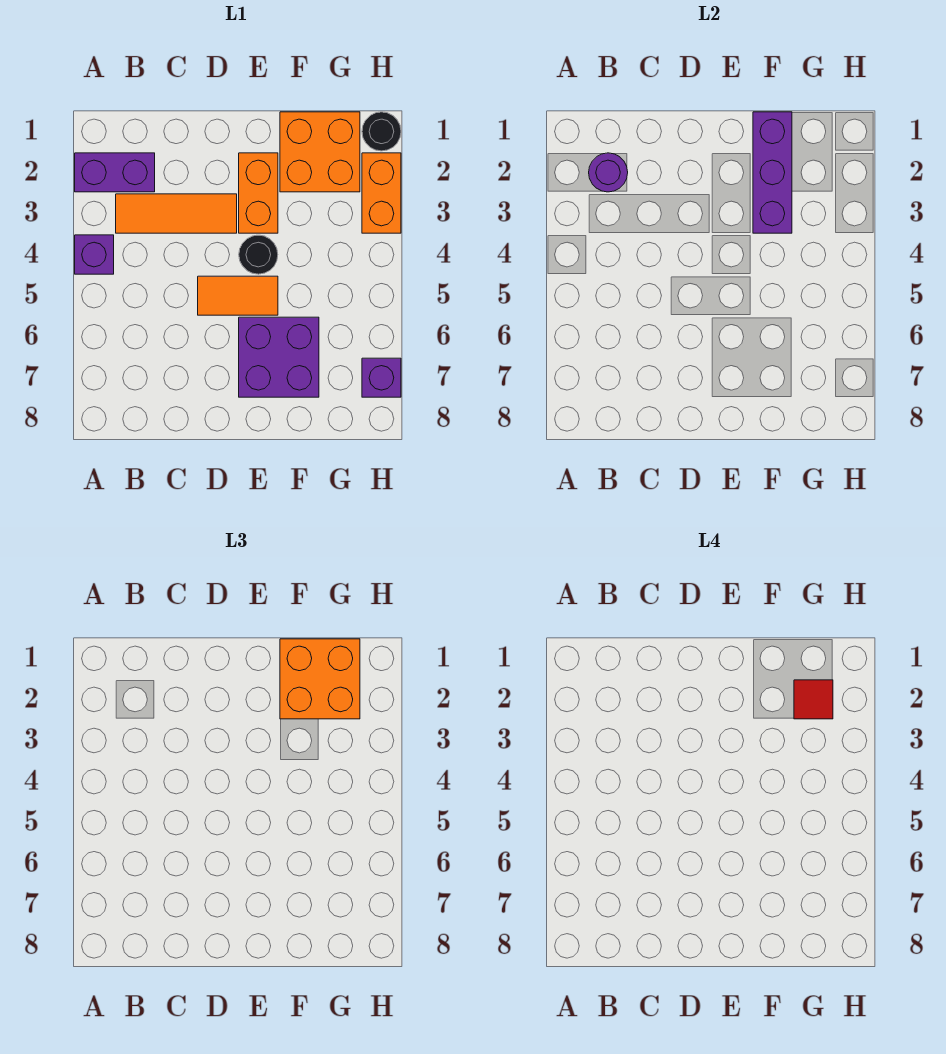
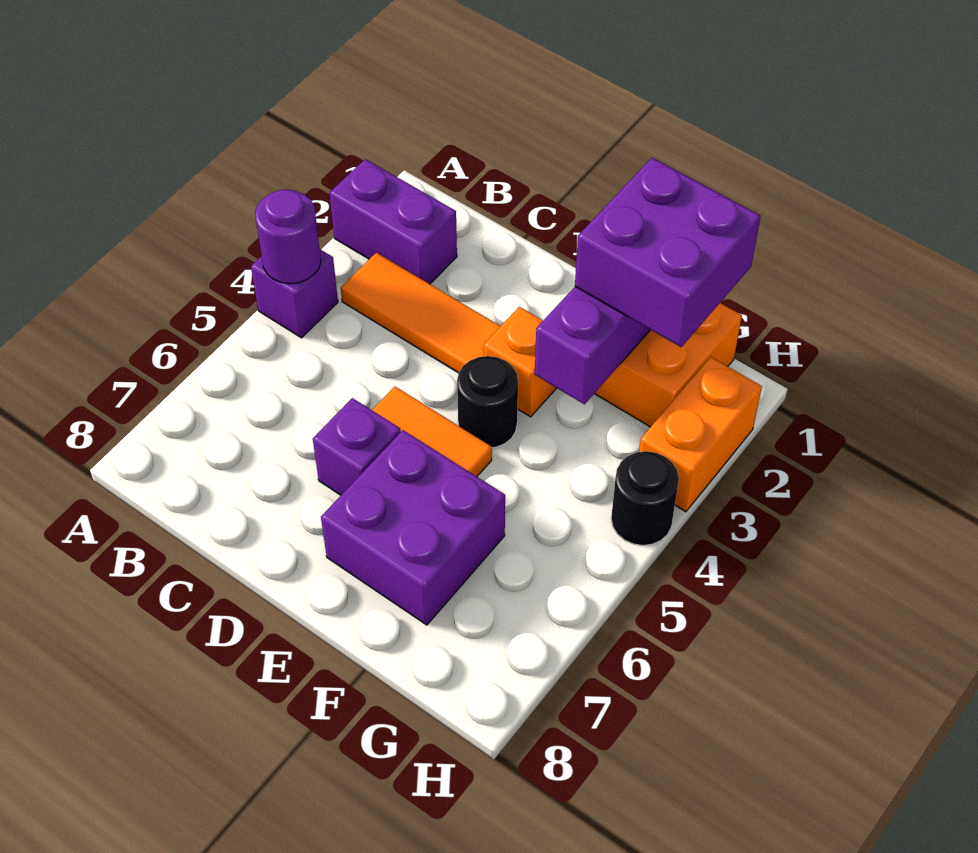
purple 1x1 round brick [589,153,628,192] -> purple 1x1 round brick moved to [255,189,321,284]
orange 1x2 brick [239,153,278,233] -> orange 1x1 brick [484,307,556,417]
orange 2x2 brick [280,639,360,719] -> purple 2x2 brick [575,158,761,347]
red 1x1 tile [794,680,833,719] -> none
black 1x1 round brick [362,112,401,151] -> black 1x1 round brick moved to [611,451,679,545]
purple 1x1 brick [362,358,401,397] -> purple 1x1 brick moved to [313,398,401,495]

